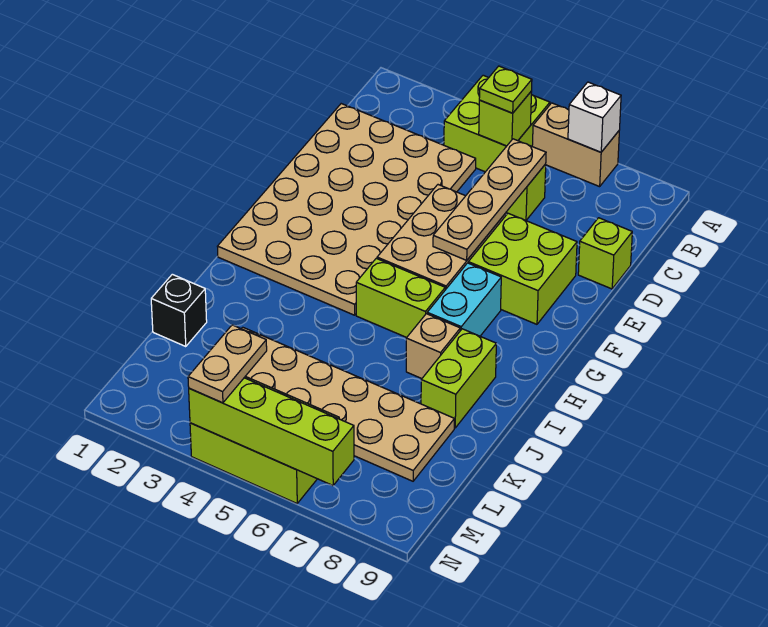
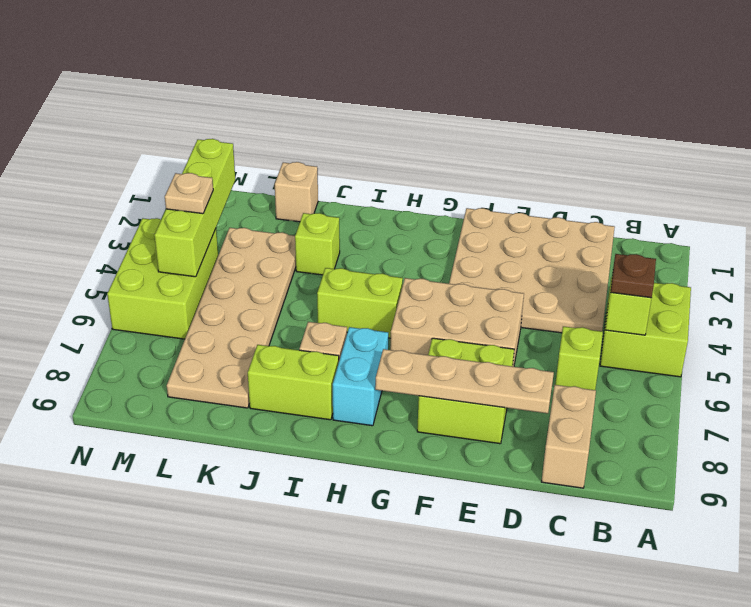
tan 1x2 brick [532,103,619,187] -> tan 1x2 brick moved to [541,385,596,488]
white 1x1 brick [568,82,621,152] -> none
lime 1x1 plate [479,66,532,113] -> brown 1x1 plate [611,254,656,298]
tan 4x6 plate [217,104,476,315] -> tan 4x4 plate [449,208,615,333]
tan 1x4 plate [433,139,546,260] -> tan 1x4 plate moved to [375,349,554,413]
lime 1x1 brick [578,218,632,289] -> lime 1x1 brick moved to [295,213,340,275]
cyan 1x2 brick [427,263,501,336] -> cyan 1x2 brick turned to [333,327,388,426]
lime 1x2 brick [356,258,445,338] -> lime 1x2 brick turned to [317,268,403,338]
black 1x1 brick [151,274,207,347] -> tan 1x1 brick [275,162,318,222]
tan 1x2 plate [188,325,267,403] -> tan 1x1 plate [165,173,213,214]
lime 1x4 brick [189,378,354,485] -> lime 1x4 brick moved to [154,139,235,277]

